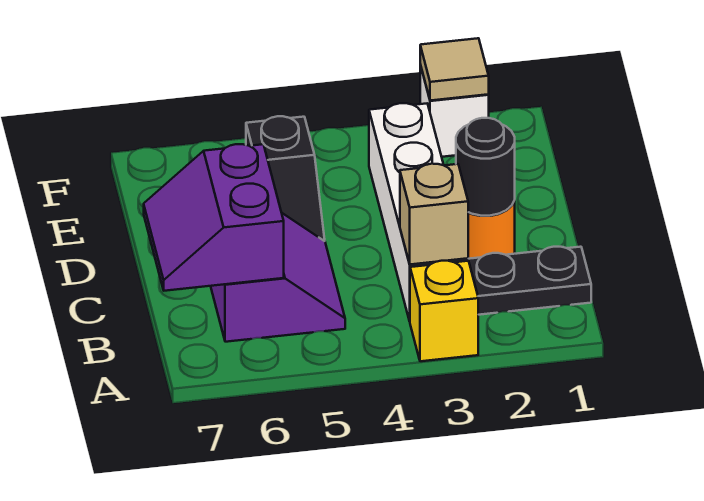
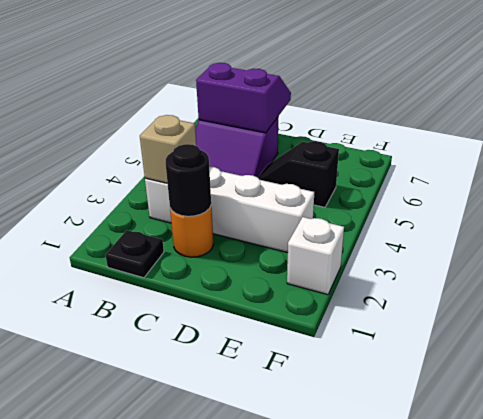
yellow 1x1 brick [410,261,478,361] -> none
black 1x2 plate [468,247,591,315] -> black 1x1 plate [105,230,164,278]
tan 1x1 tile [420,38,489,101] -> none

